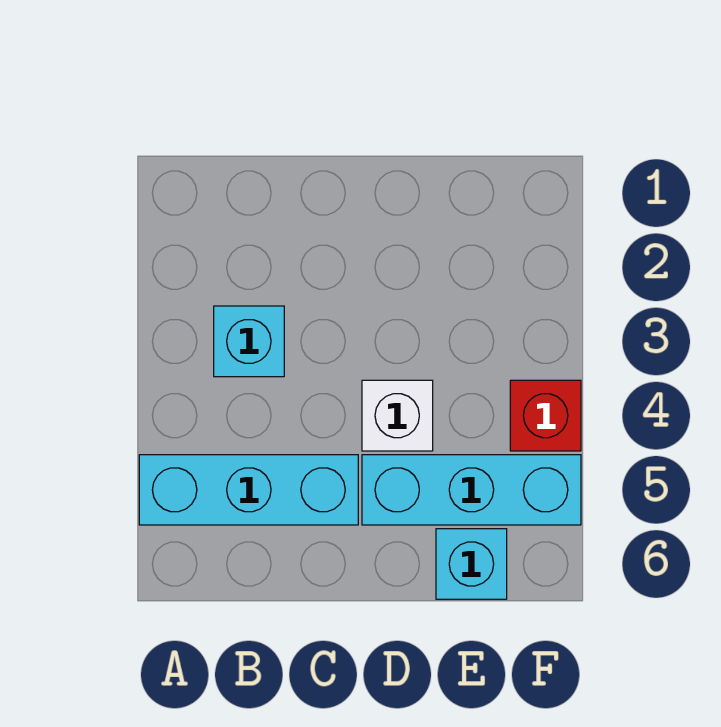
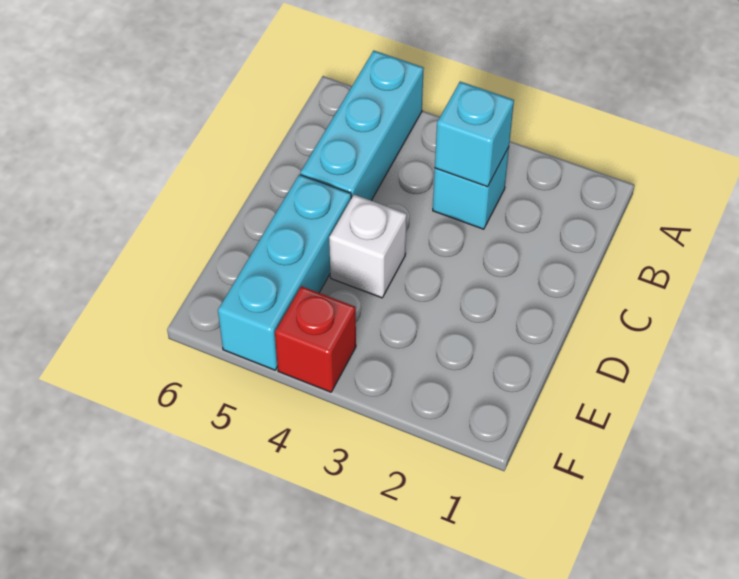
cyan 1x1 brick [436,529,507,599] -> cyan 1x1 brick moved to [435,82,514,187]

